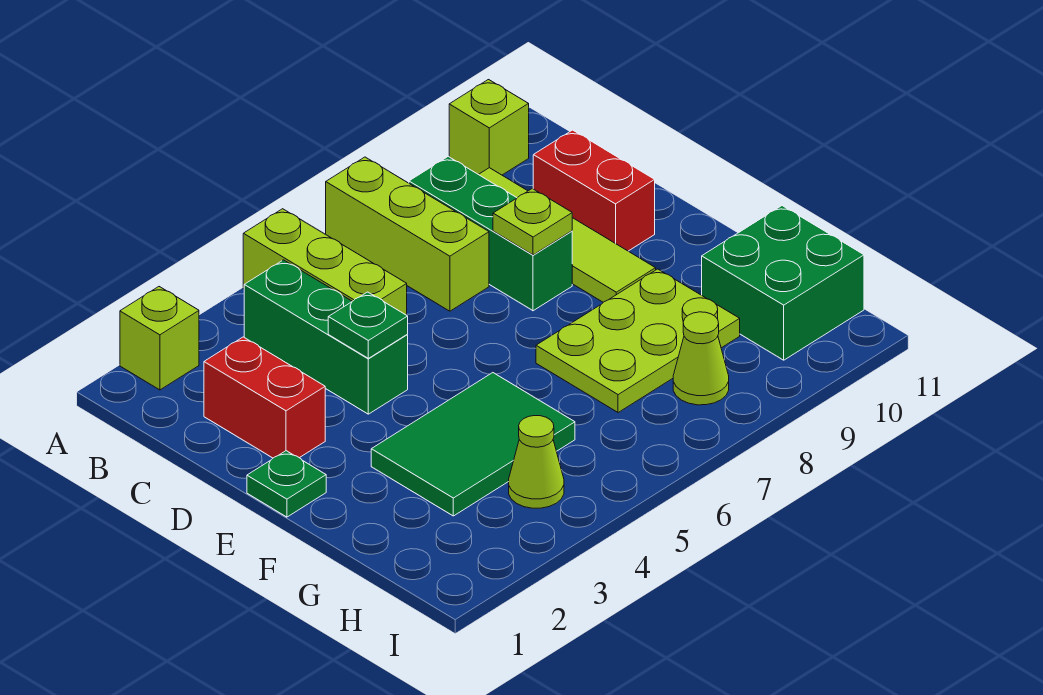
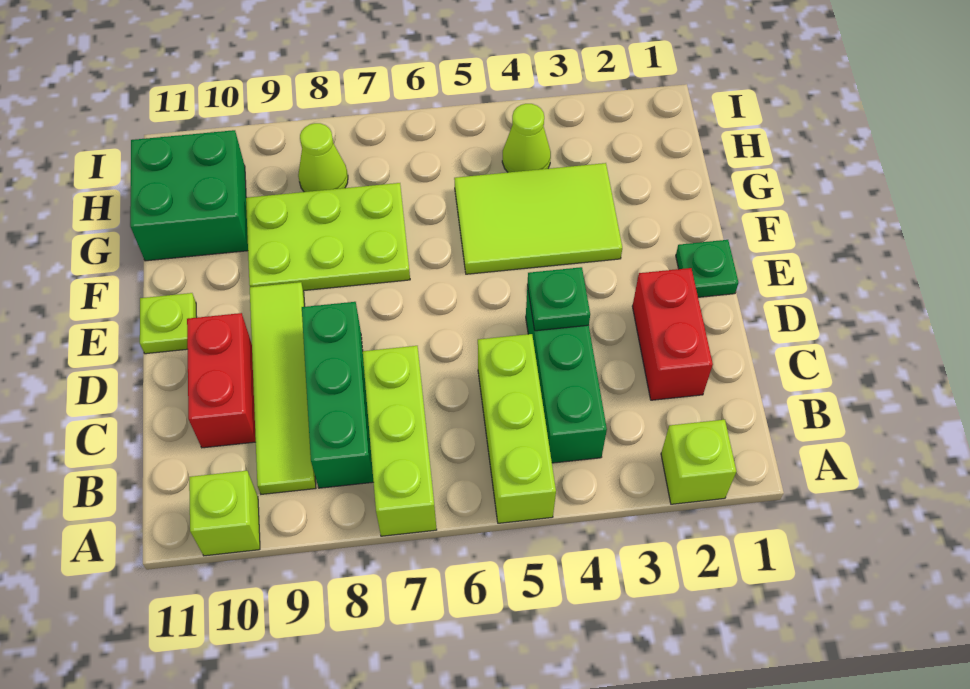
lime 1x1 plate [493,189,572,255] -> lime 1x1 plate moved to [140,293,197,354]
green 2x3 tile [371,373,575,516] -> lime 2x3 tile [454,163,622,274]

